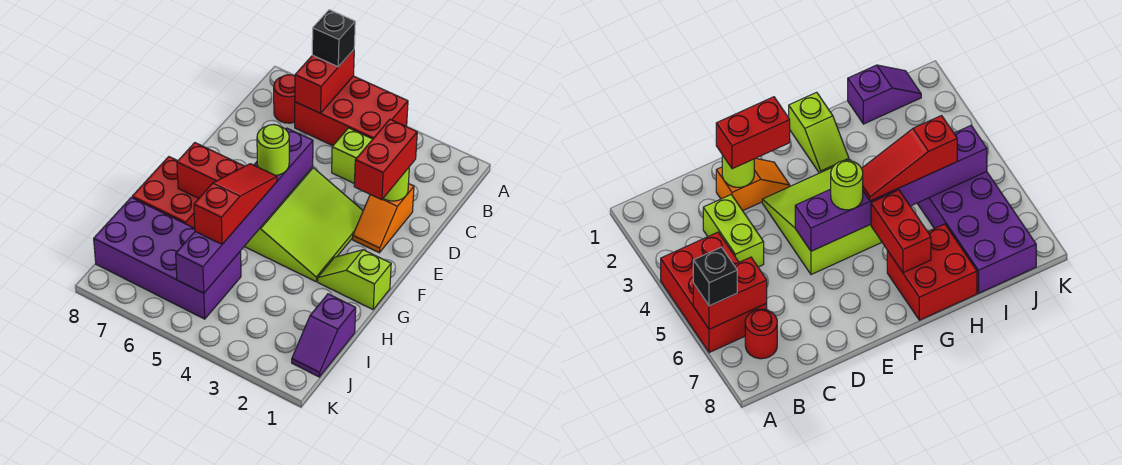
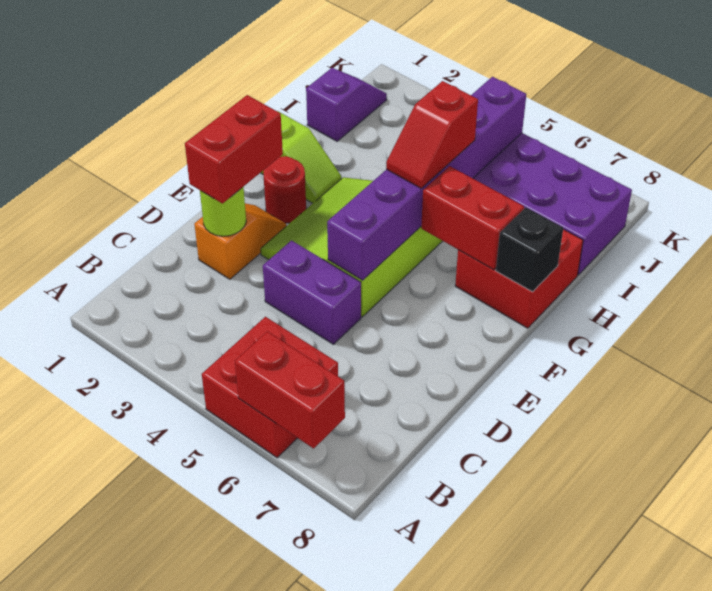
red 2x3 brick [295,76,408,146] -> red 2x2 brick [202,317,338,458]
red 1x2 brick [295,50,354,113] -> red 1x2 brick turned to [235,331,345,448]
black 1x1 brick [312,10,355,67] -> black 1x1 brick moved to [496,207,563,292]
red 1x1 round brick [274,75,295,123] -> red 1x1 round brick moved to [263,156,306,223]
lime 1x2 brick [332,128,372,184] -> none
none -> purple 1x2 brick [263,241,361,344]
lime 1x1 round brick [257,124,289,176] -> none
red 1x3 slope [194,164,277,244] -> red 1x2 slope [386,81,478,188]

